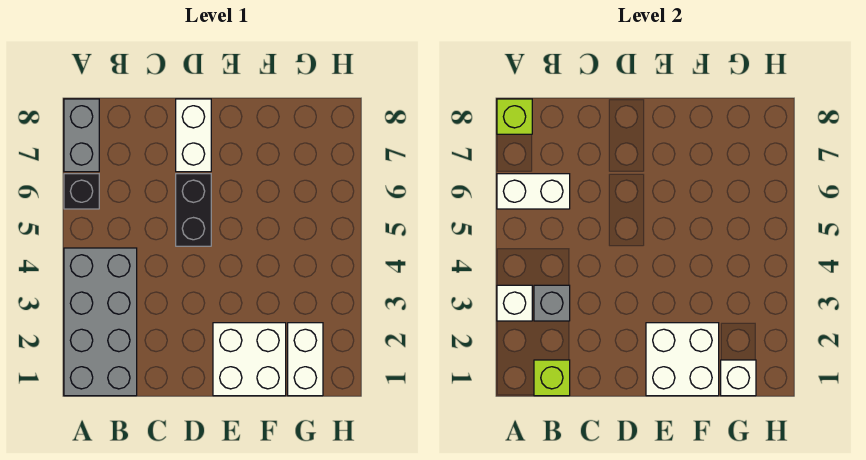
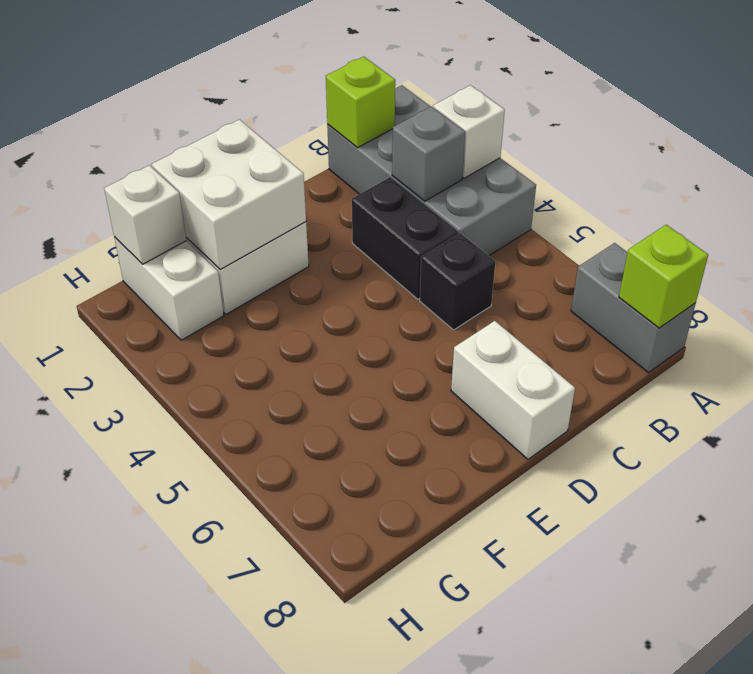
black 1x1 brick [64,174,99,209] -> black 1x1 brick moved to [420,233,495,330]
white 1x2 brick [497,174,570,209] -> none
black 1x2 brick [176,174,211,246] -> black 1x2 brick moved to [352,177,458,299]

